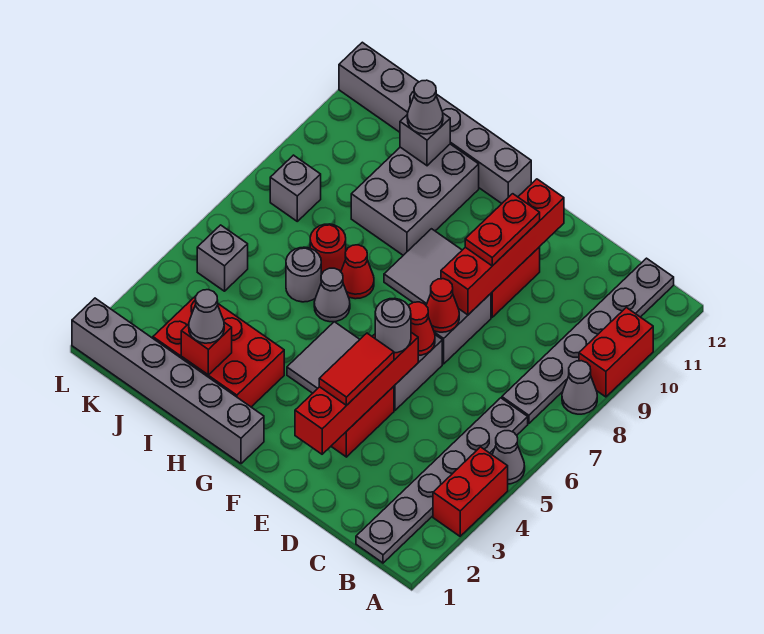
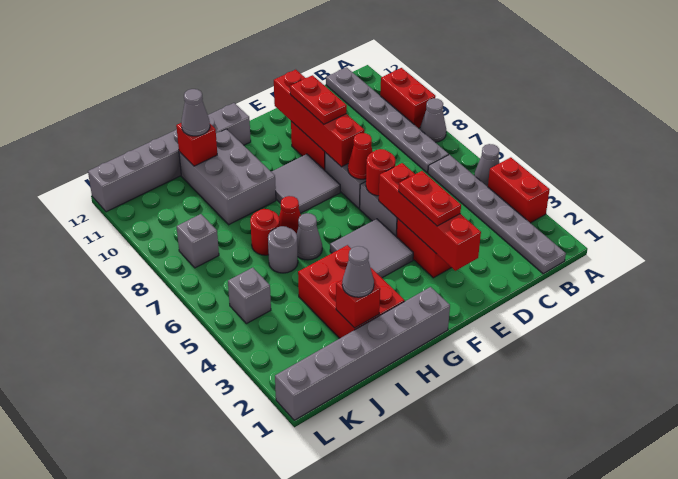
red 1x2 tile [319,333,394,406] -> red 1x2 plate [399,171,461,226]
grey 1x1 round brick [375,298,411,353] -> none
red 1x1 cone [409,302,435,355] -> red 1x1 round brick [366,149,396,196]
red 2x3 brick [153,296,284,407] -> red 2x3 brick turned to [298,245,405,338]
grey 1x1 brick [400,113,450,166] -> red 1x1 brick [176,123,217,166]

